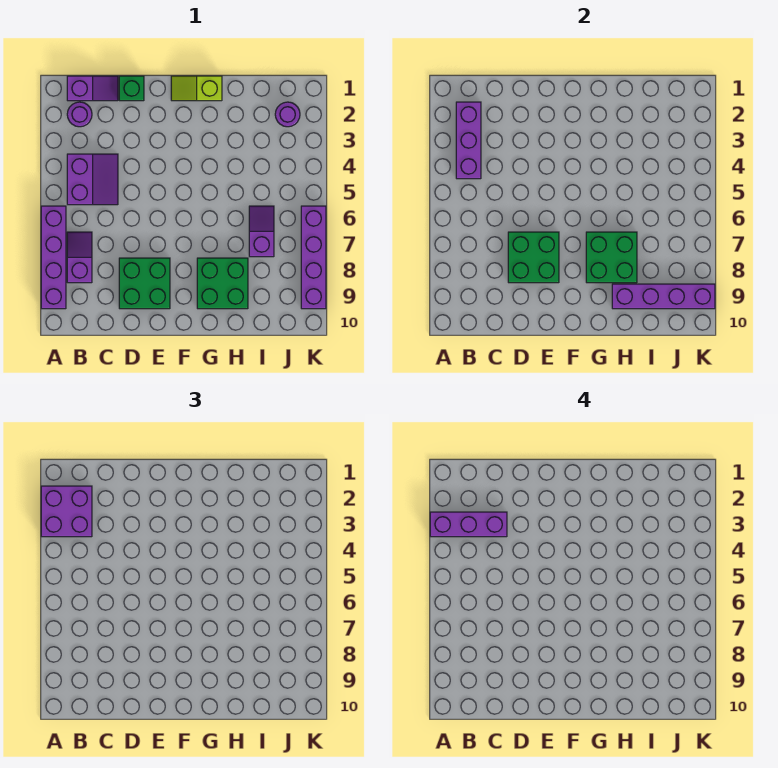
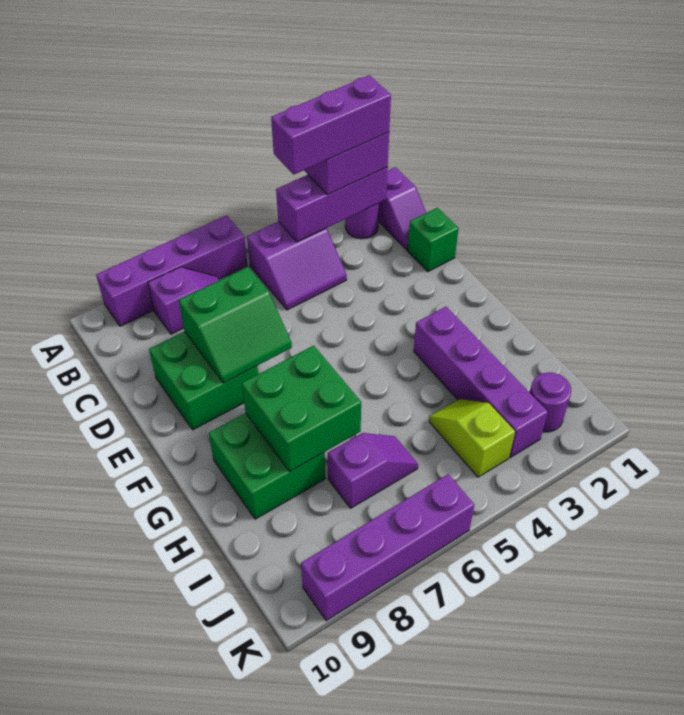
purple 1x3 brick [430,512,507,537] -> purple 1x3 brick turned to [271,75,391,174]
green 2x2 brick [508,232,559,283] -> green 2x2 slope [179,267,292,383]
lime 1x2 slope [171,76,222,101] -> lime 1x2 slope moved to [429,399,515,477]
purple 1x4 brick [612,284,715,309] -> purple 1x4 brick moved to [414,307,548,457]

